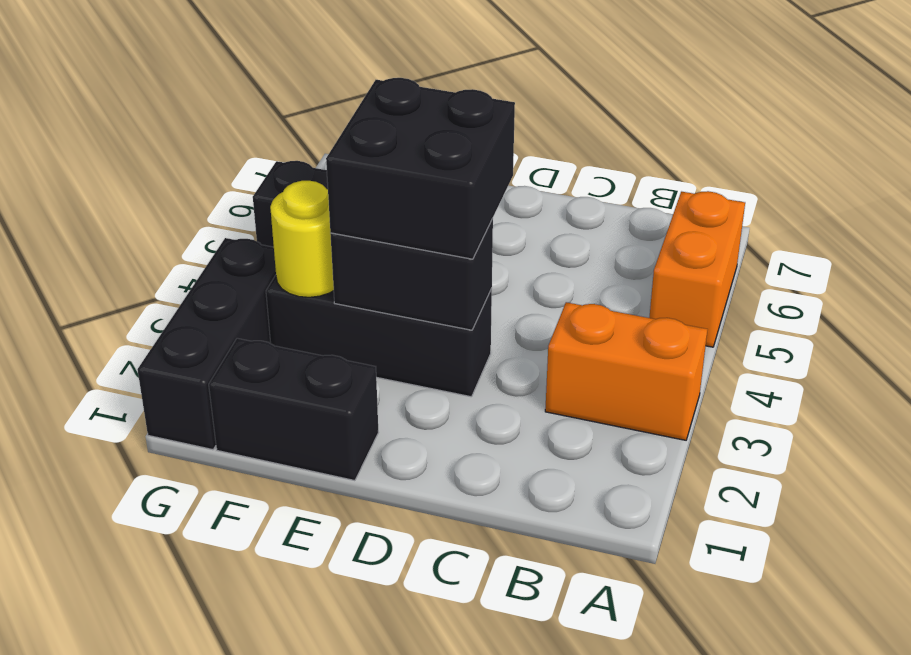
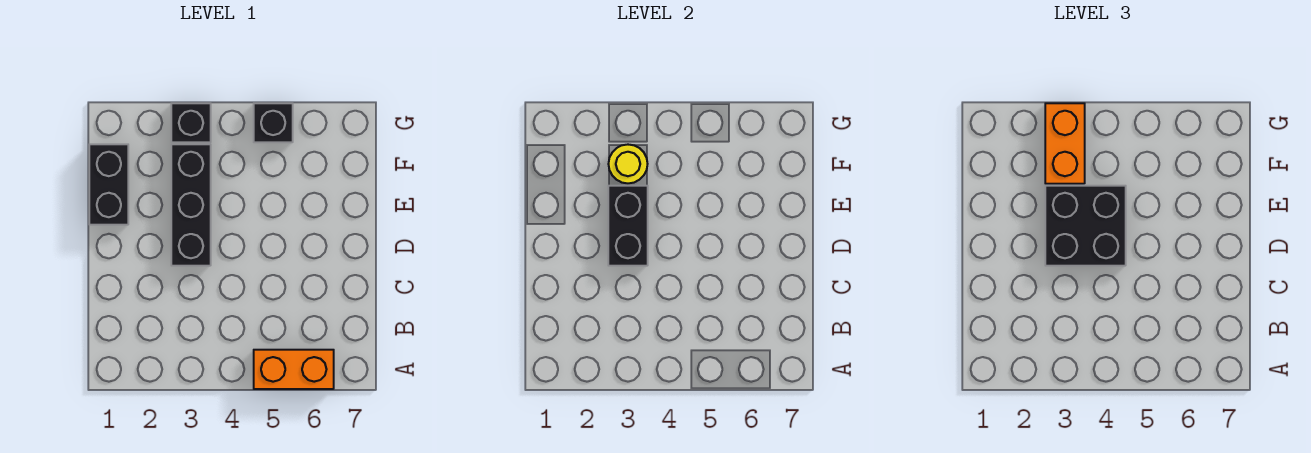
orange 1x2 brick [545,302,708,440] -> orange 1x2 brick moved to [1045,103,1085,184]
black 1x3 brick [138,238,276,450] -> black 1x1 brick [171,103,211,142]

